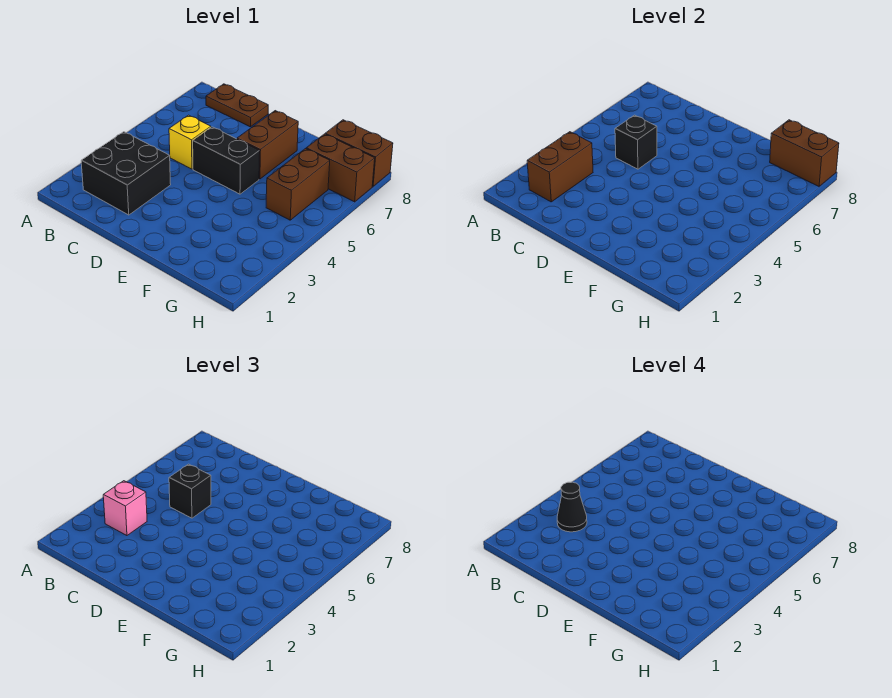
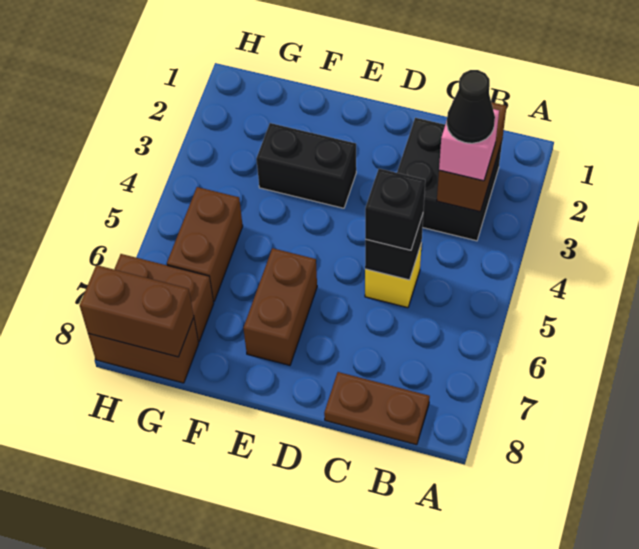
black 1x2 brick [193,127,260,194] -> black 1x2 brick moved to [256,123,356,208]

